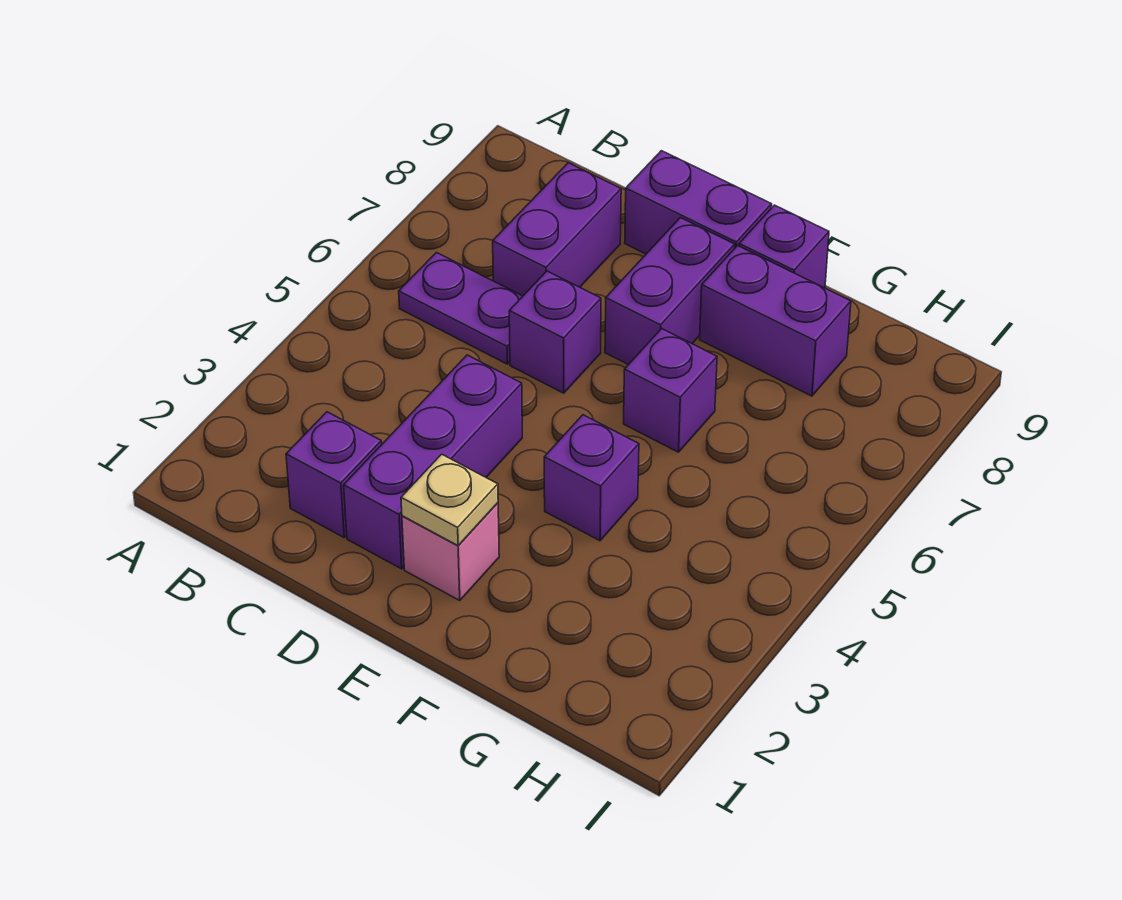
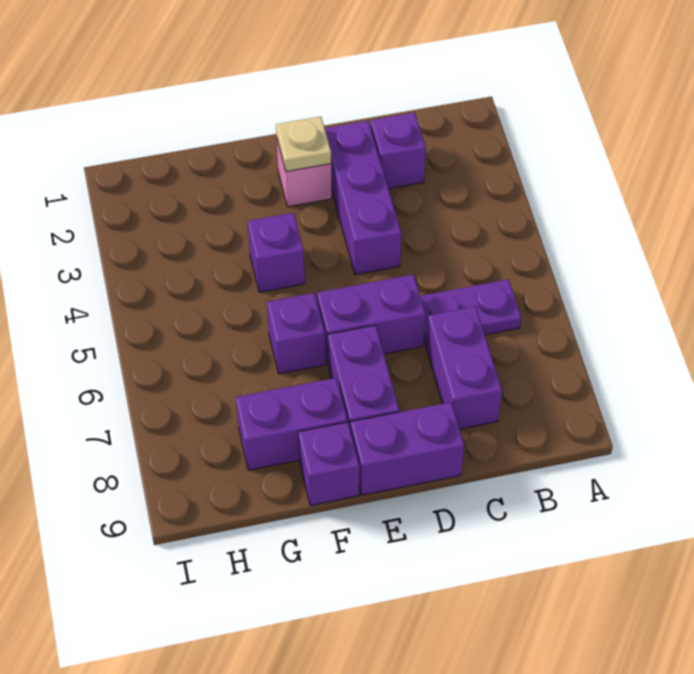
purple 1x1 brick [509,271,601,393] -> purple 1x2 brick [317,275,425,363]

